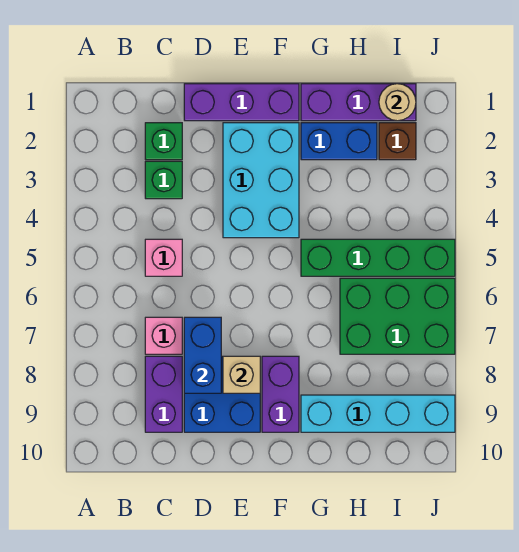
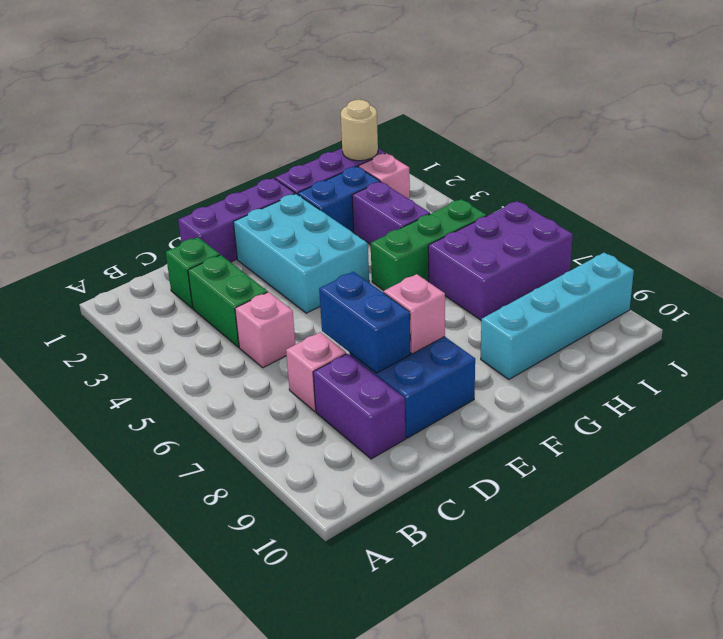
green 1x1 brick [145,161,182,199] -> green 1x2 brick [188,255,267,347]
tan 1x1 brick [223,356,260,393] -> pink 1x1 brick [383,274,445,354]
purple 1x2 brick [262,356,299,432] -> purple 1x2 brick moved to [352,182,430,245]
green 1x4 brick [301,239,455,276] -> green 1x3 brick [371,199,487,290]
green 2x3 brick [340,278,455,354] -> purple 2x3 brick [428,201,573,320]
brown 1x1 brick [379,123,416,160] -> pink 1x1 brick [359,153,410,199]

